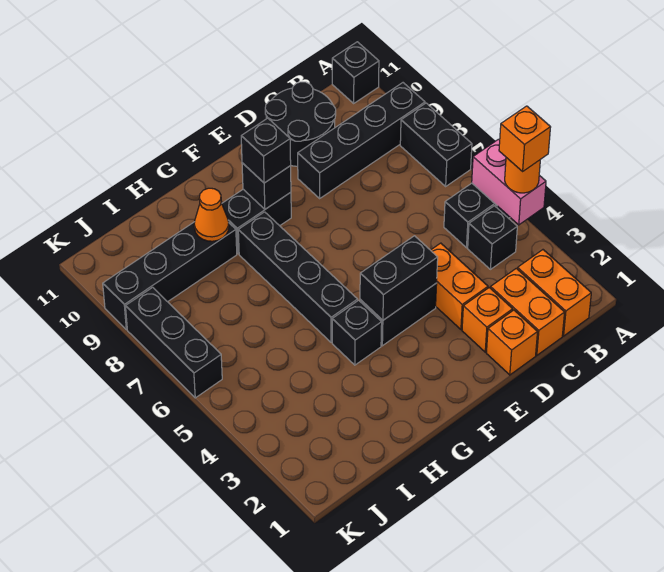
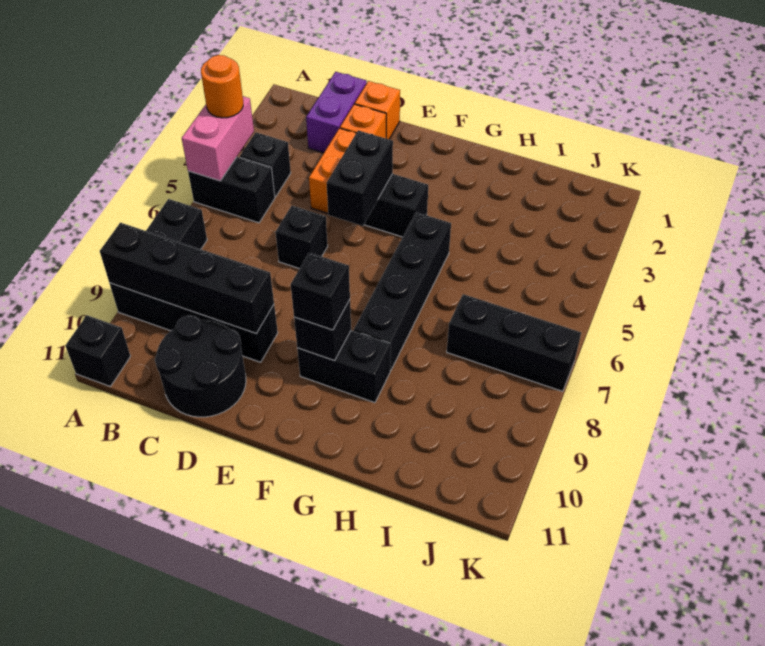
orange 1x1 brick [499,106,551,171] -> none
orange 1x2 brick [518,250,591,336] -> none
orange 1x2 brick [491,268,565,355] -> purple 1x2 brick [306,72,367,153]
black 1x2 brick [360,236,438,320] -> black 1x2 brick turned to [327,130,393,226]
black 1x1 brick [332,300,382,365] -> black 1x1 brick moved to [275,206,328,269]
black 1x4 brick [103,222,237,330] -> black 1x4 brick moved to [100,223,274,333]
orange 1x1 cone [194,188,229,241] -> none
black 1x3 brick [126,287,222,398] -> black 1x3 brick turned to [447,294,581,391]

